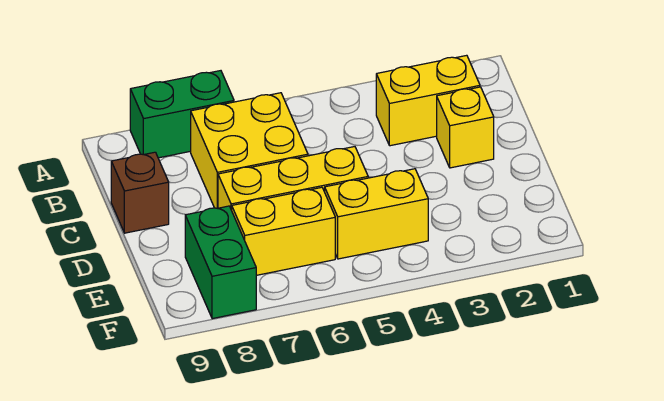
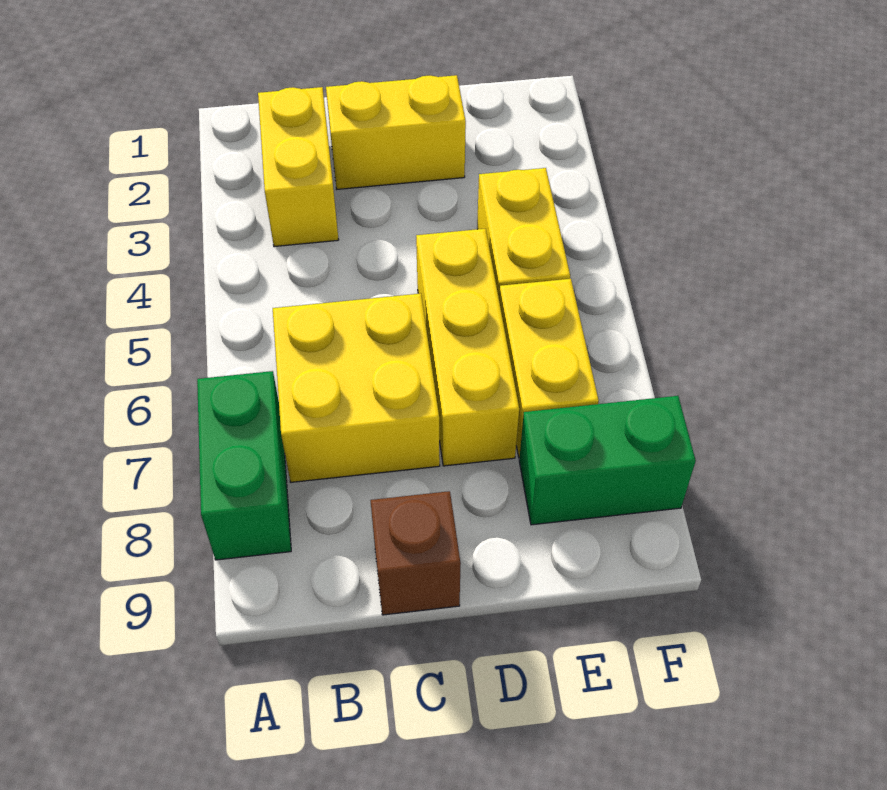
yellow 1x1 brick [437,87,494,168] -> yellow 1x2 brick [326,75,466,189]

